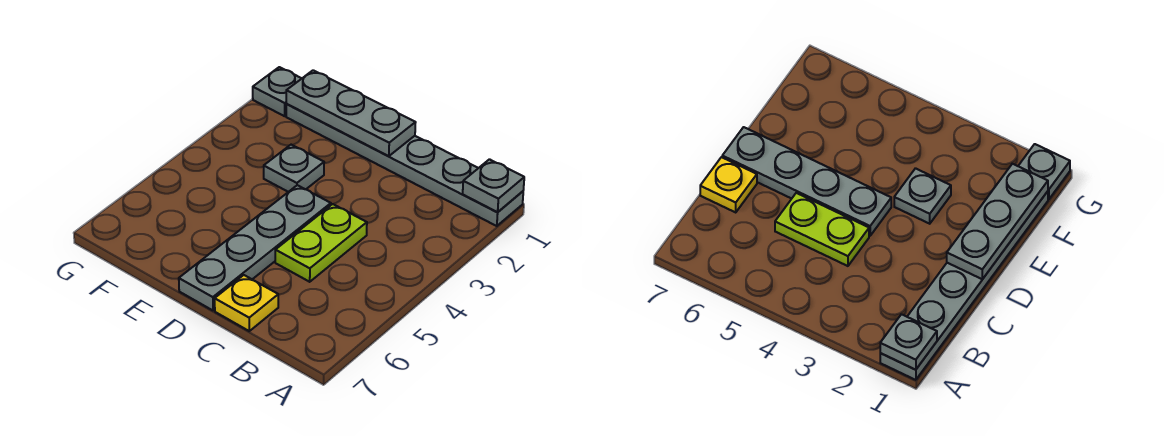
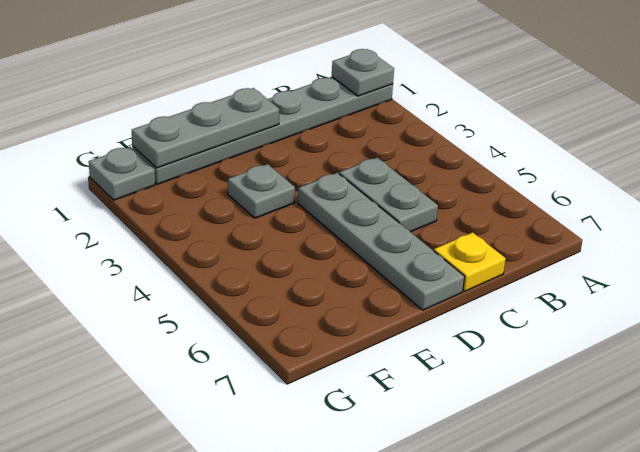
lime 1x2 plate [275,204,367,282] -> grey 1x2 plate [339,158,438,232]

